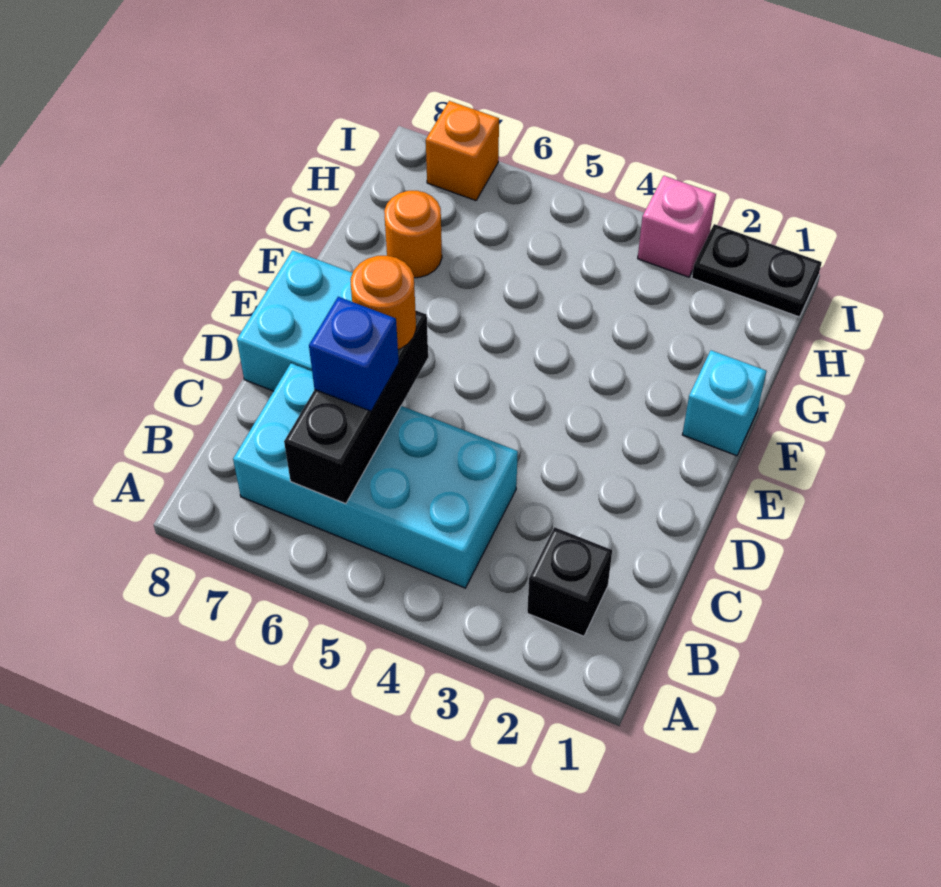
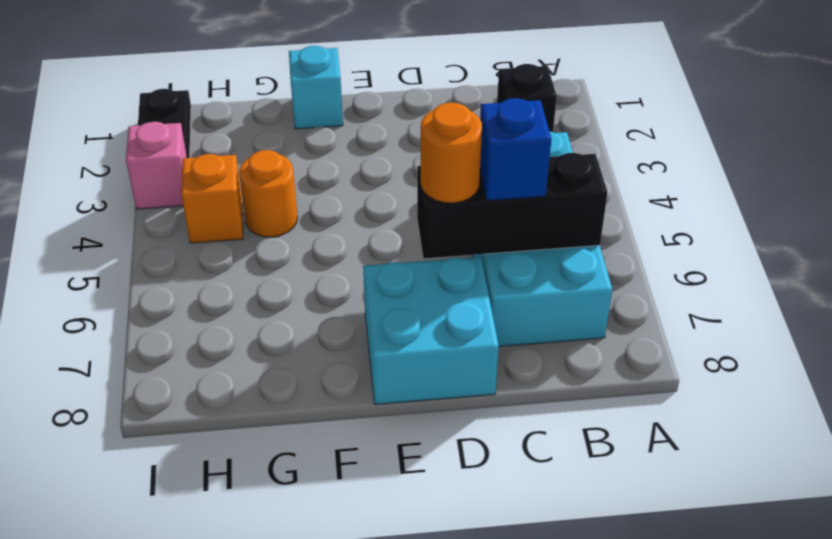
orange 1x1 round brick [384,191,442,278] -> orange 1x1 round brick moved to [239,150,298,237]
orange 1x1 brick [426,101,499,201] -> orange 1x1 brick moved to [181,154,243,243]

